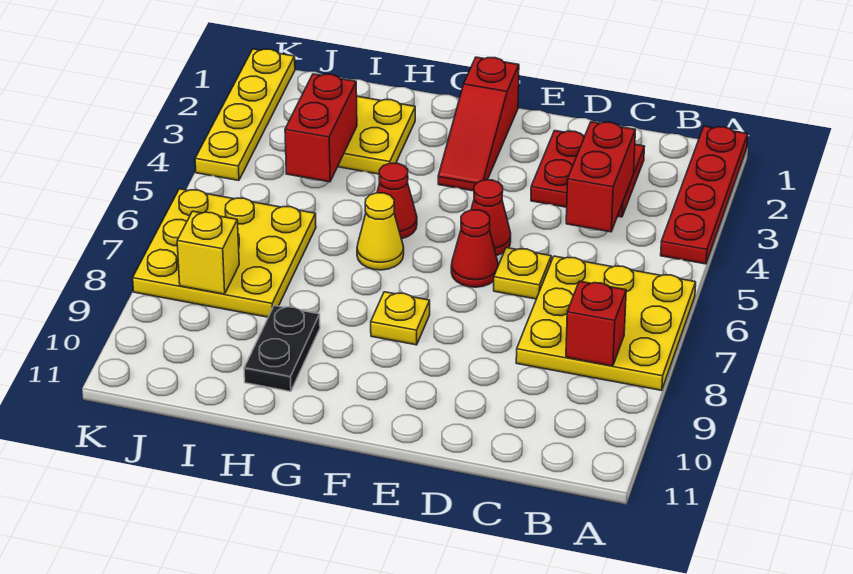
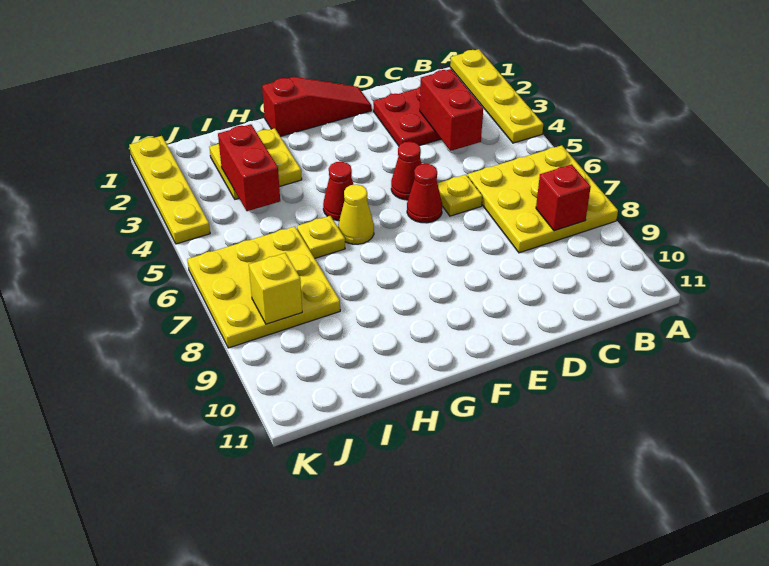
red 1x4 plate [661,126,748,264] -> yellow 1x4 plate [450,49,543,143]
red 1x3 slope [438,57,519,191] -> red 1x3 slope turned to [262,77,371,136]
yellow 1x1 plate [371,292,430,345] -> yellow 1x1 plate moved to [297,216,345,258]
black 1x2 plate [244,306,320,391] -> none

